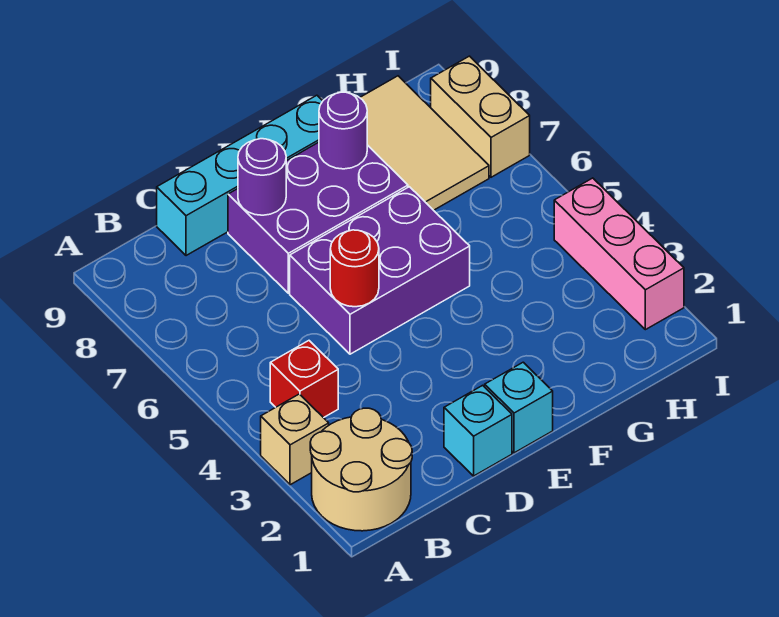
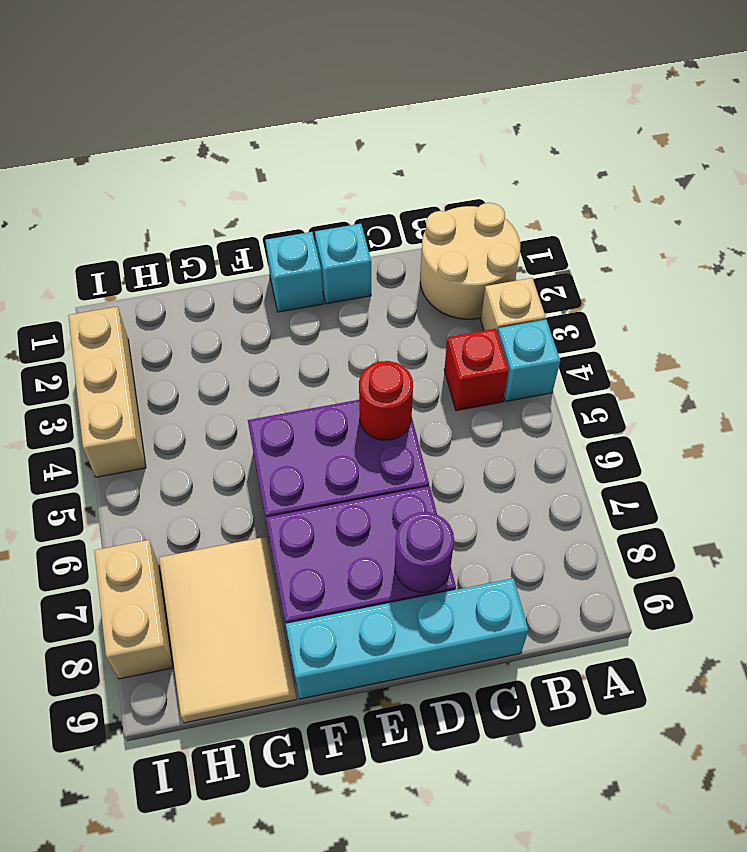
none -> cyan 1x1 brick [498,320,560,401]
purple 1x1 round brick [319,92,367,169] -> none
pink 1x3 brick [554,178,684,330] -> tan 1x3 brick [68,307,146,477]

